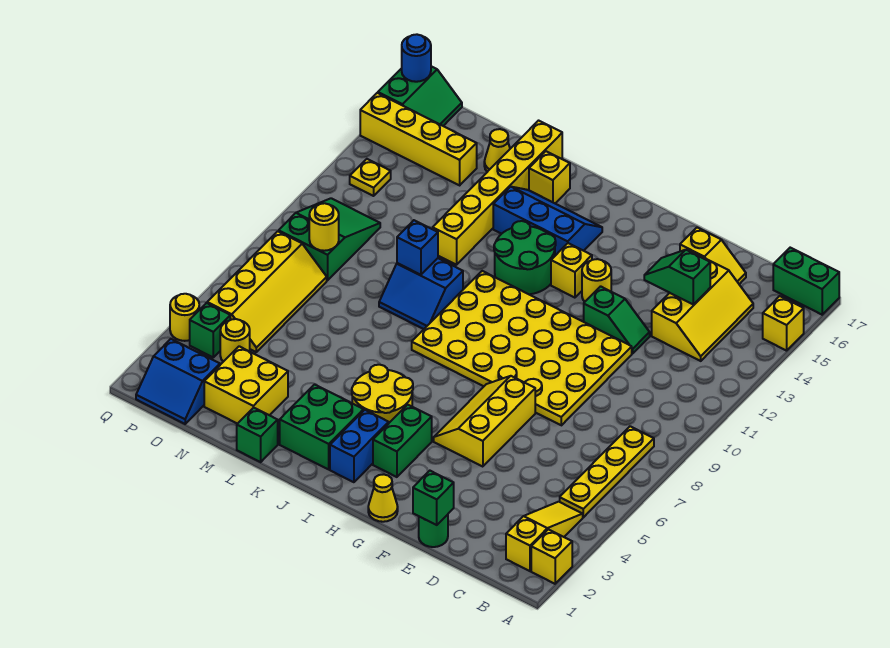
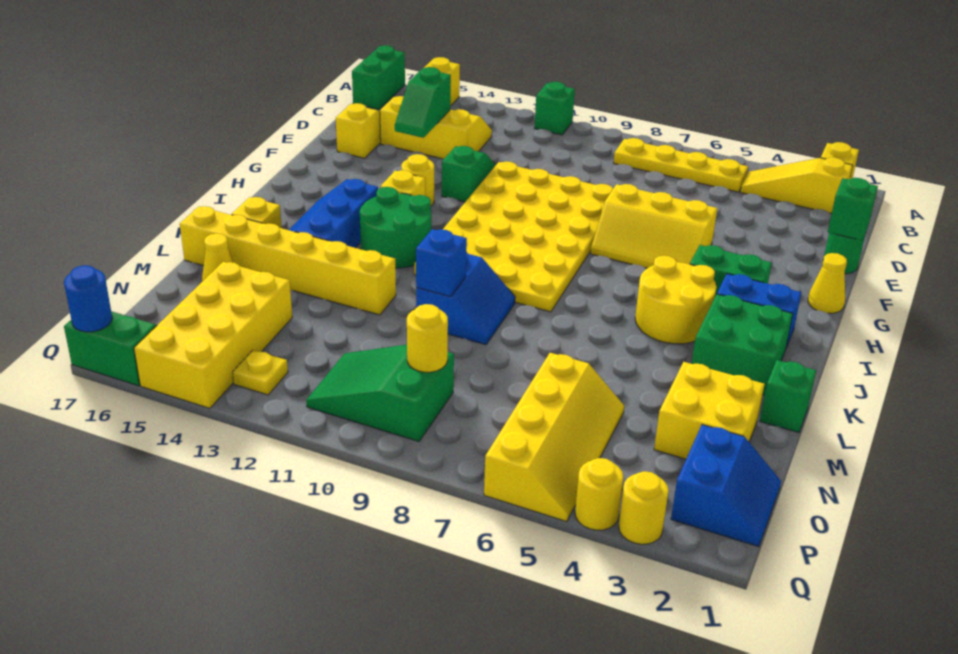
yellow 1x4 brick [360,93,477,185] -> yellow 2x4 brick [134,262,292,408]
yellow 1x1 round brick [220,319,250,362] -> yellow 1x1 round brick moved to [619,471,669,544]
yellow 2x4 slope [207,231,327,352] -> yellow 2x4 slope turned to [484,353,624,521]
green 1x1 brick [190,303,230,357] -> green 1x1 brick moved to [535,82,575,135]

